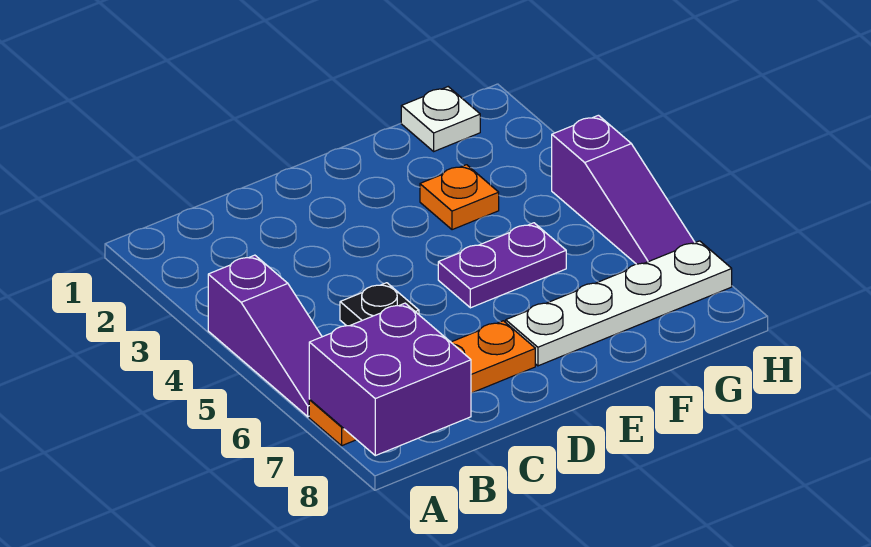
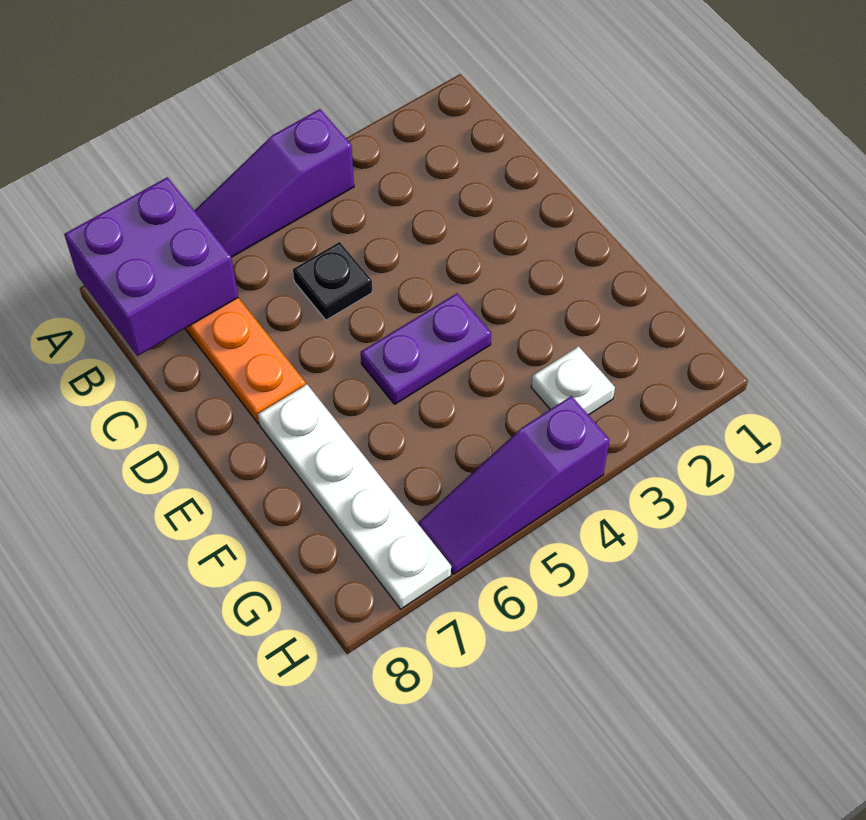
purple 1x2 plate [438,223,566,308] -> purple 1x2 plate turned to [361,293,491,404]
orange 1x1 plate [420,165,499,230] -> none
white 1x1 plate [401,87,480,151] -> white 1x1 plate moved to [531,346,615,415]

